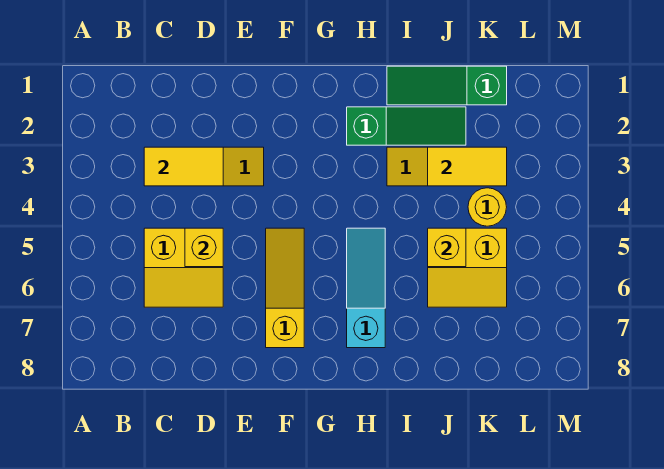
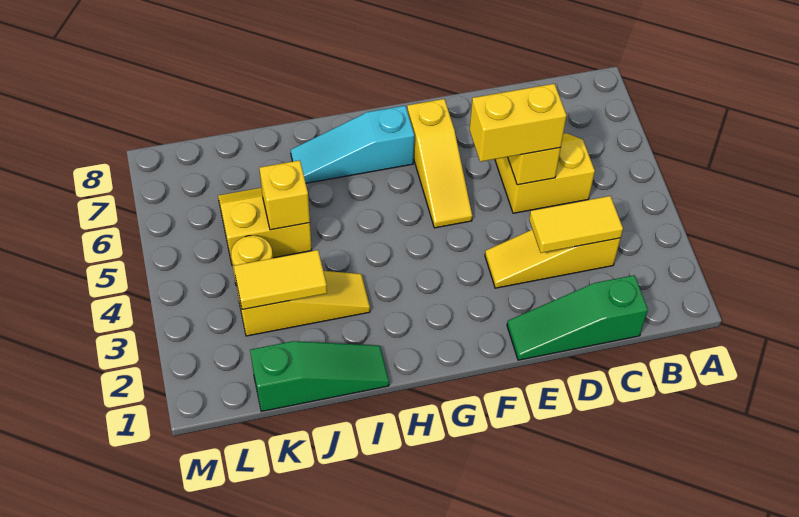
none -> yellow 1x2 brick [470,84,567,162]
green 1x3 slope [347,107,466,145] -> green 1x3 slope moved to [507,275,648,360]
cyan 1x3 slope [347,228,385,348] -> cyan 1x3 slope turned to [291,106,414,183]

